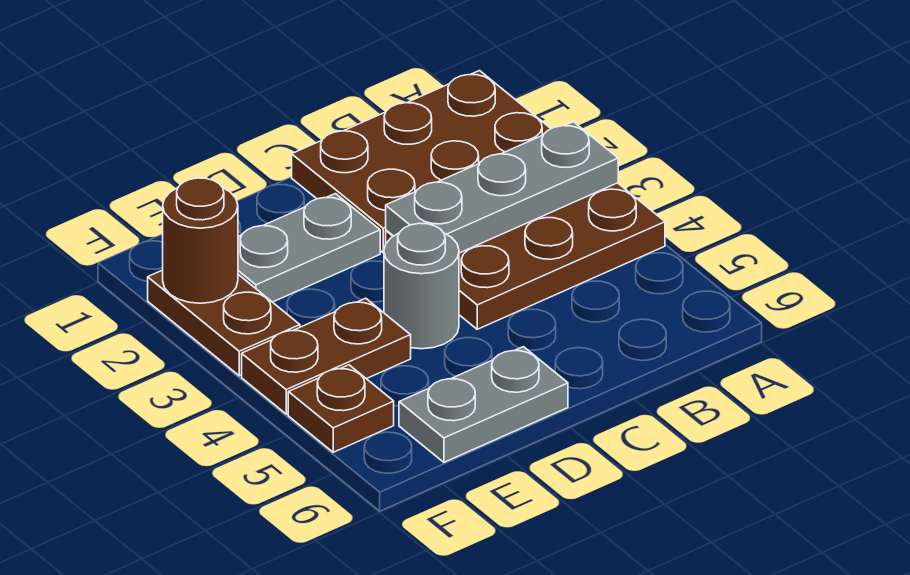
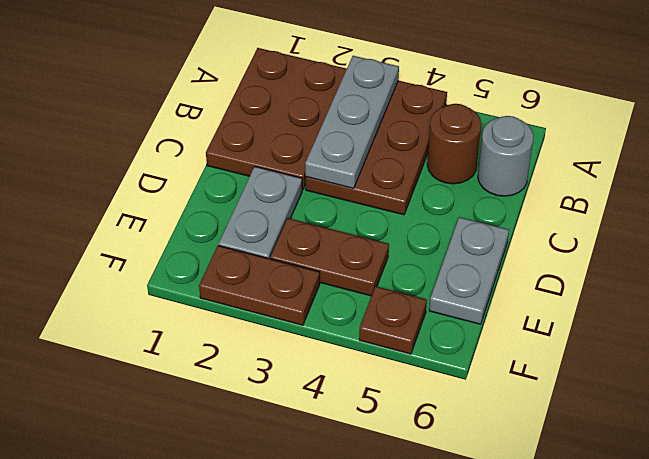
grey 1x1 round brick [384,223,459,349] -> grey 1x1 round brick moved to [478,116,534,196]
brown 1x2 plate [242,298,411,414] -> brown 1x2 plate turned to [270,218,389,296]
brown 1x1 round brick [163,178,238,303] -> brown 1x1 round brick moved to [427,104,481,184]

